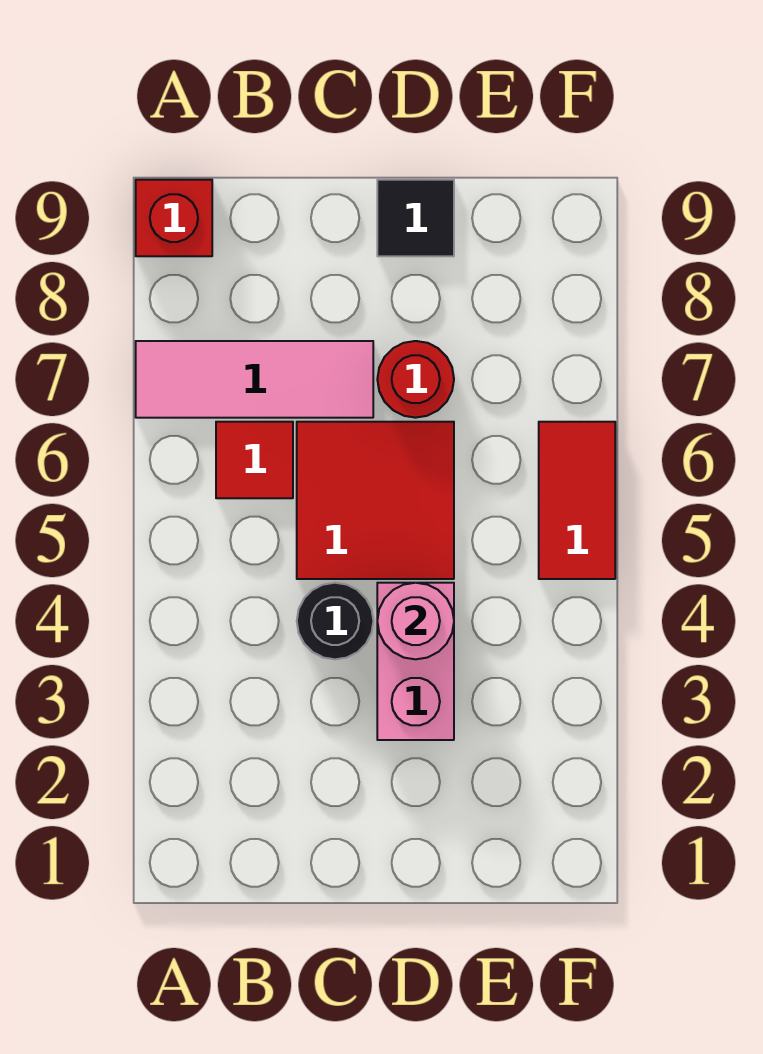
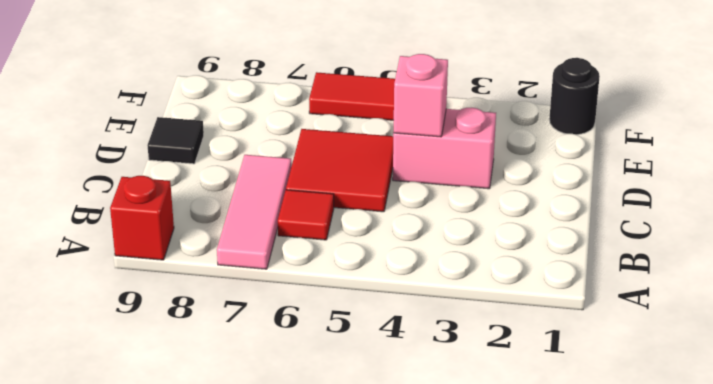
black 1x1 round brick [297,583,373,659] -> black 1x1 round brick moved to [549,58,600,135]
pink 1x1 round brick [377,583,454,659] -> pink 1x1 brick [393,54,448,137]
red 1x1 round brick [377,341,454,418] -> none

